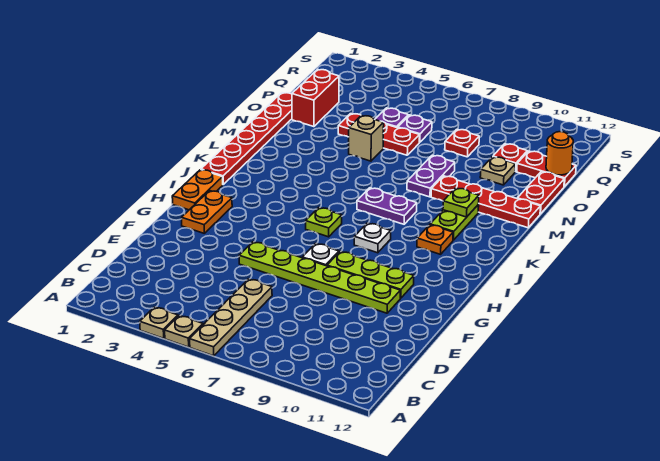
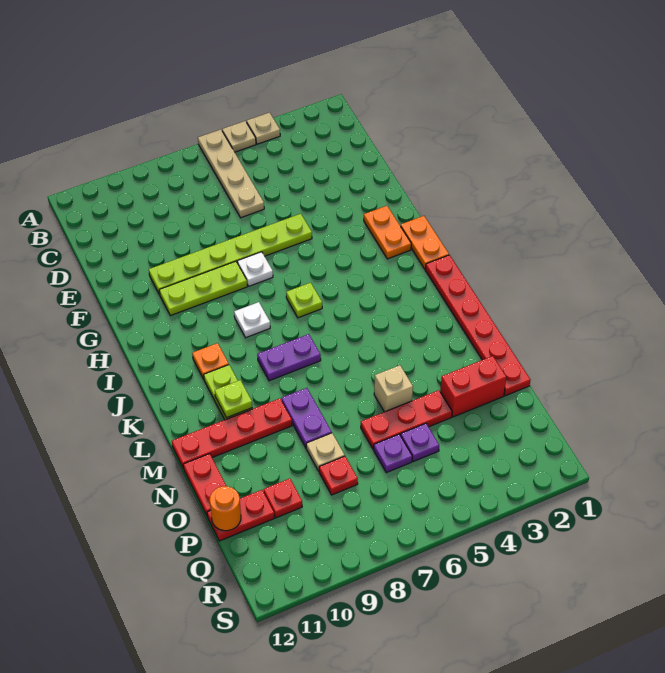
red 1x2 brick [292,69,339,127] -> red 1x2 brick turned to [440,356,506,417]
tan 1x1 plate [480,157,515,185] -> tan 1x1 plate moved to [306,433,345,471]

